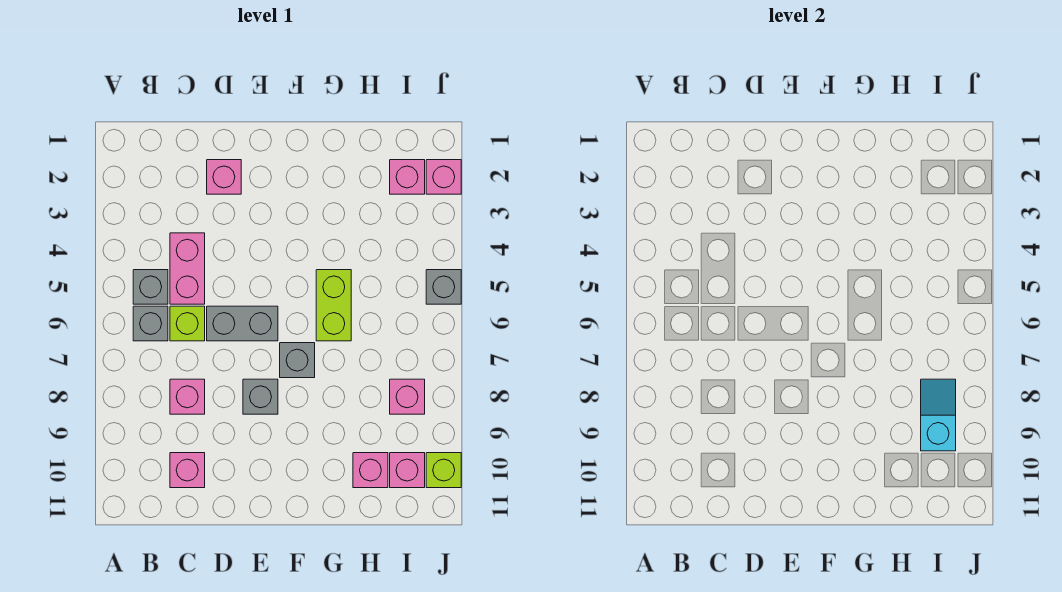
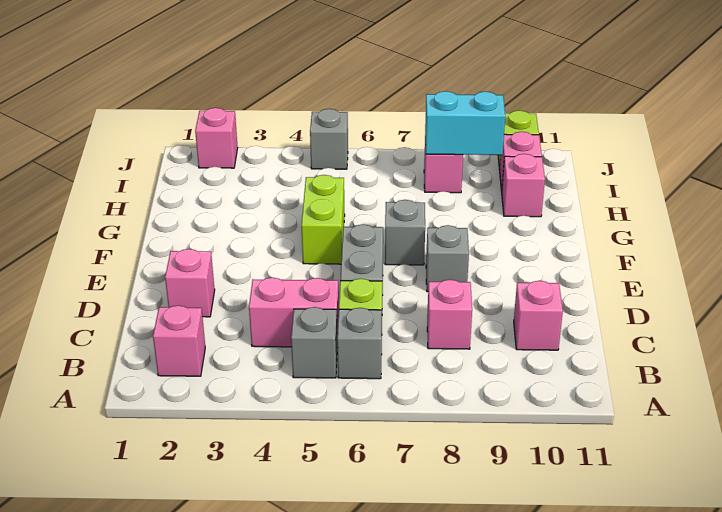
lime 1x2 brick [316,270,351,341] -> lime 1x2 brick turned to [301,175,345,264]
pink 1x1 brick [390,160,425,194] -> pink 1x1 brick moved to [153,305,205,376]
cyan 1x2 slope [921,379,956,451] -> cyan 1x2 brick [425,91,505,155]

